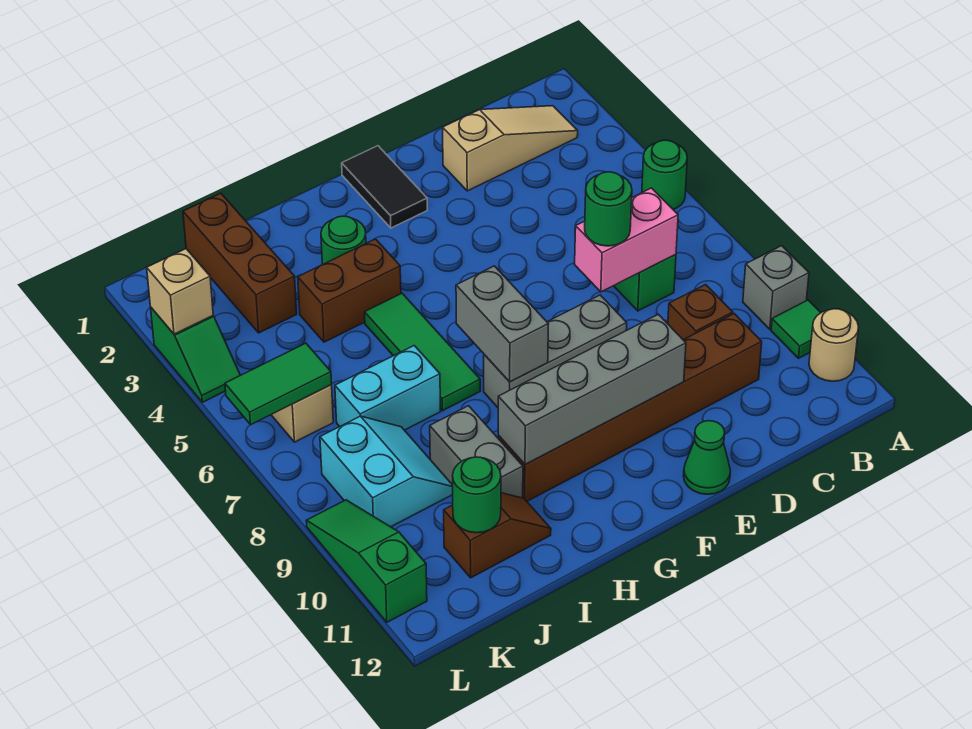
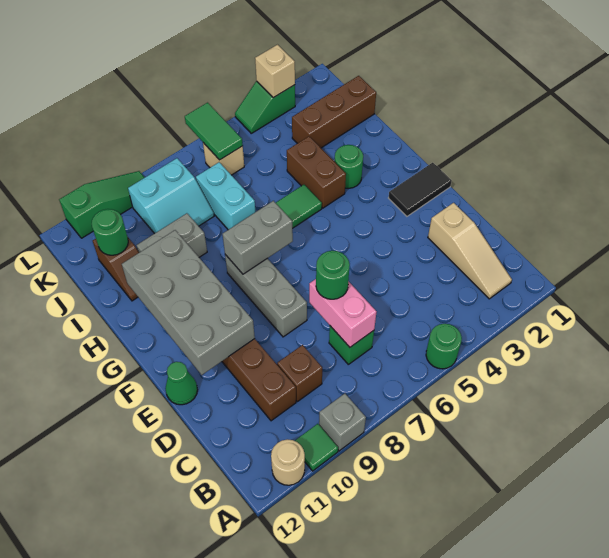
grey 1x4 brick [498,314,686,465] -> grey 2x4 brick [122,230,255,375]

